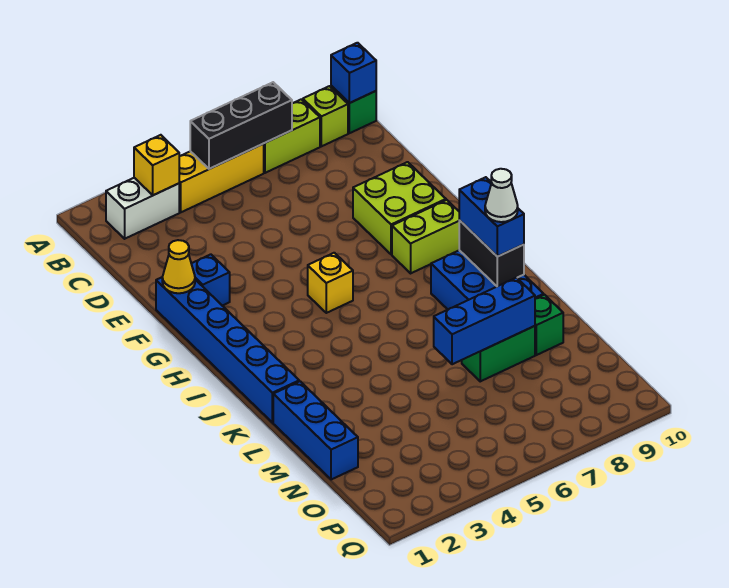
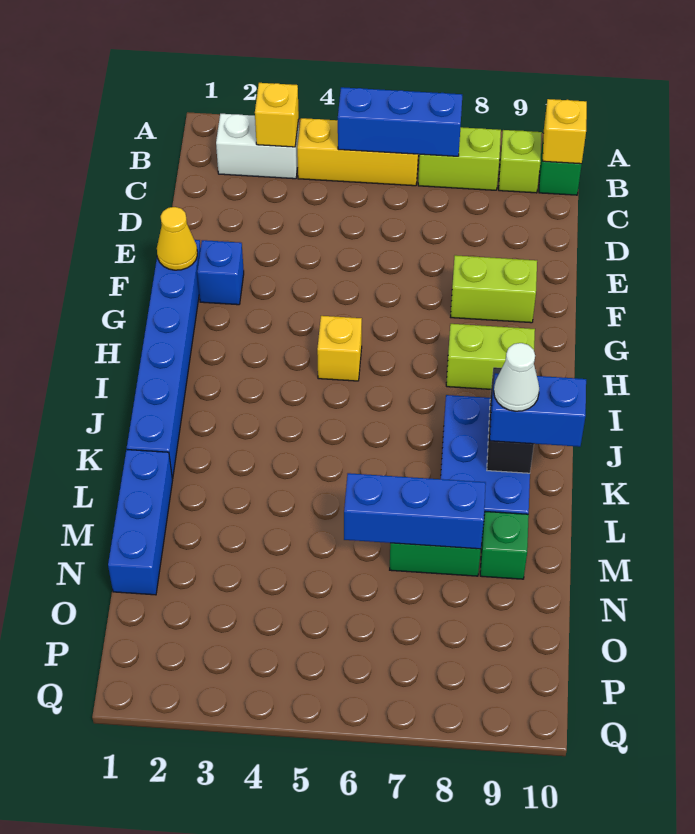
black 1x3 brick [190,82,292,169] -> blue 1x3 brick [338,87,462,156]
blue 1x1 brick [331,43,376,103] -> yellow 1x1 brick [543,99,587,164]
lime 2x2 brick [353,162,446,254] -> lime 1x2 brick [451,255,537,323]
blue 1x2 brick [459,177,524,257] -> blue 1x2 brick turned to [490,373,586,447]

